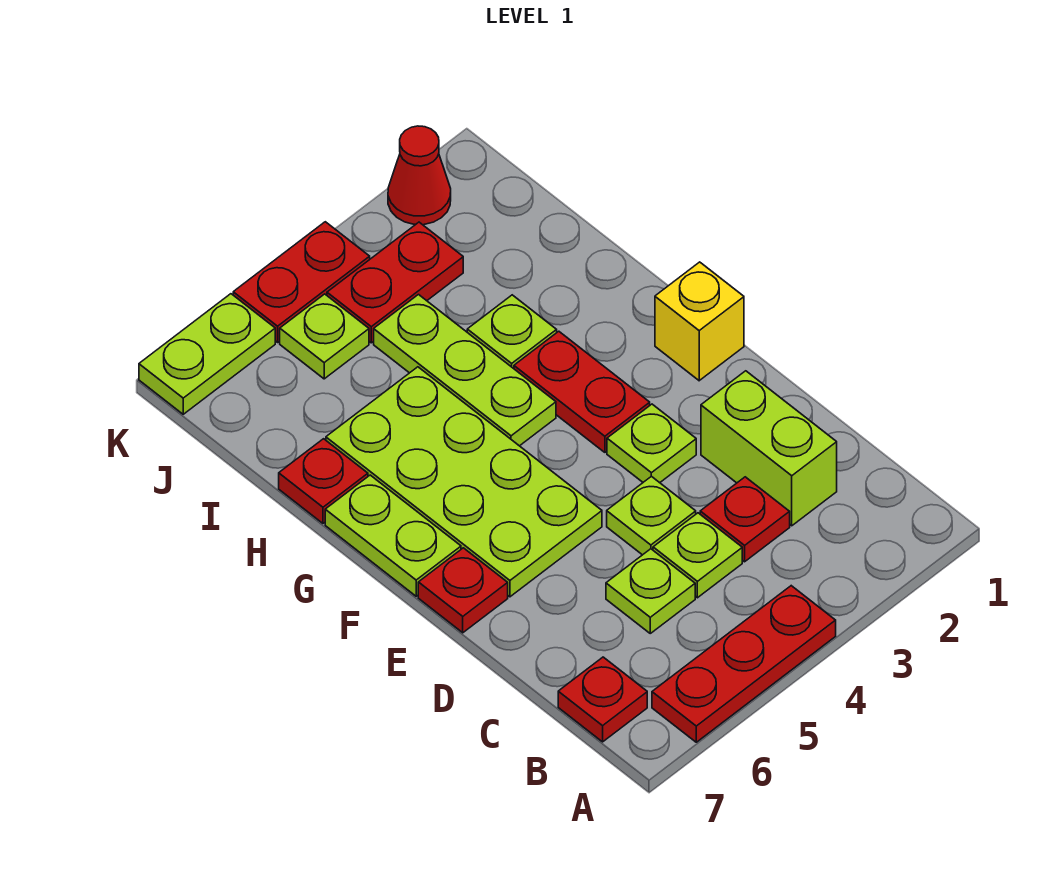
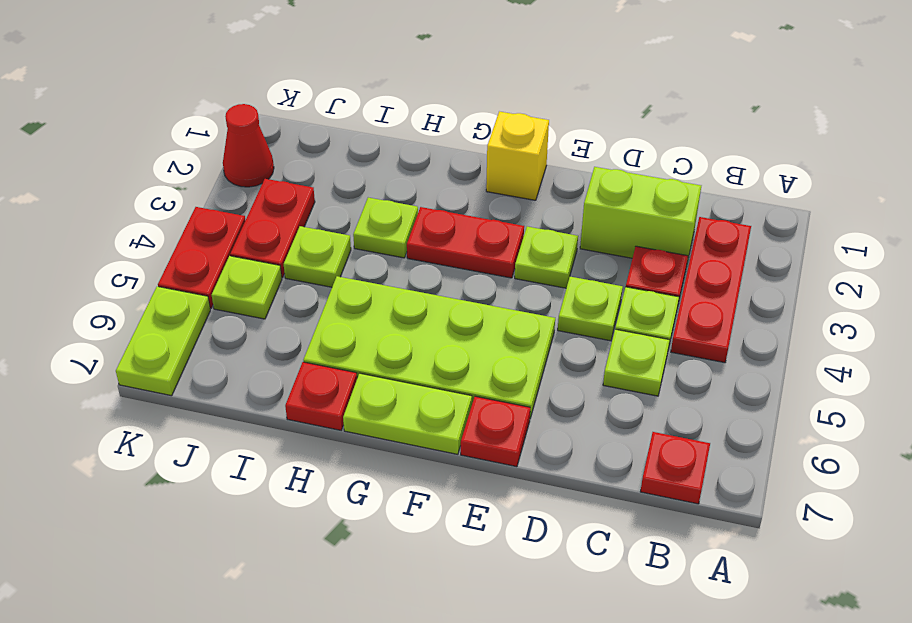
red 1x3 plate [652,586,836,742] -> red 1x3 plate moved to [671,217,751,363]
lime 1x3 plate [374,295,556,446] -> lime 1x1 plate [284,226,351,287]

